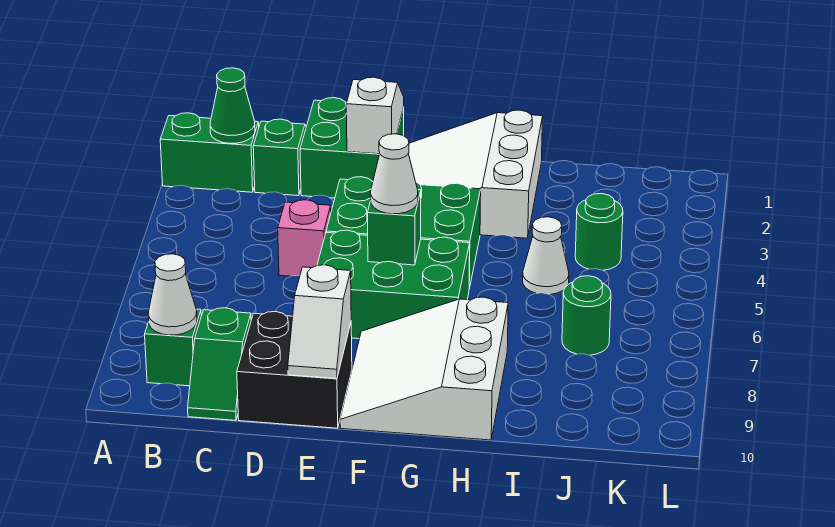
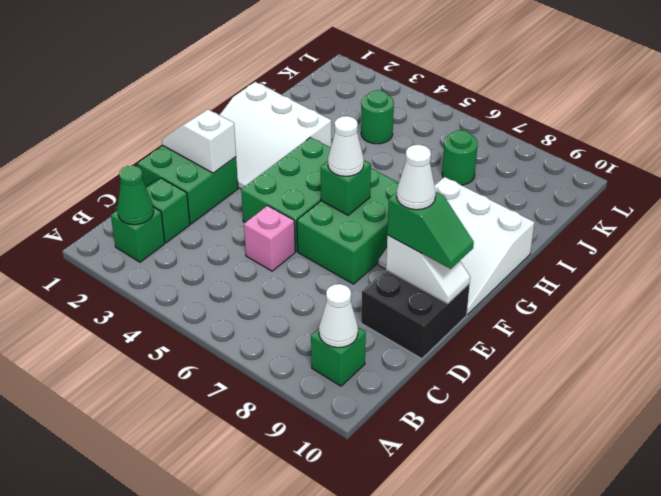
green 1x2 brick [160,113,259,192] -> green 1x1 brick [111,207,165,262]
green 1x2 slope [188,308,251,420] -> green 1x2 slope moved to [387,192,474,269]
white 1x1 cone [523,217,569,295] -> white 1x1 cone moved to [397,145,436,210]

